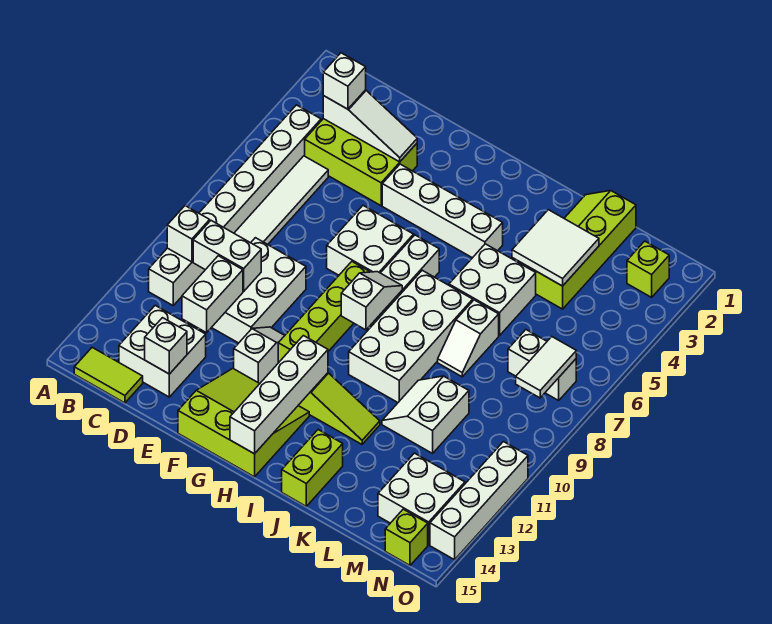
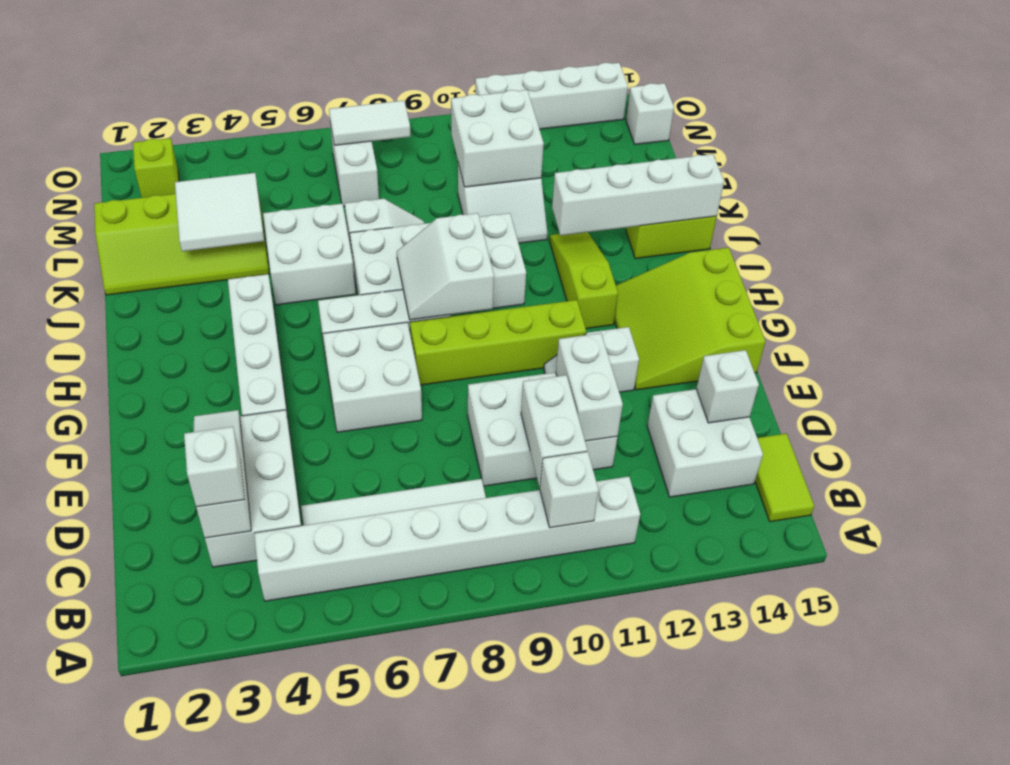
lime 2x3 brick [305,119,417,206] -> white 2x3 brick [205,410,302,567]
white 1x2 brick [182,256,243,333] -> white 1x2 brick turned to [556,333,623,441]
white 1x2 slope [341,272,402,330] -> white 2x2 slope [397,213,494,320]
white 1x4 brick [230,336,328,454] -> white 1x4 brick moved to [552,154,724,236]
white 2x2 brick [378,453,465,545] -> white 2x2 brick moved to [451,90,544,187]
lime 1x1 brick [385,509,428,565] -> white 1x1 brick [626,83,674,144]

